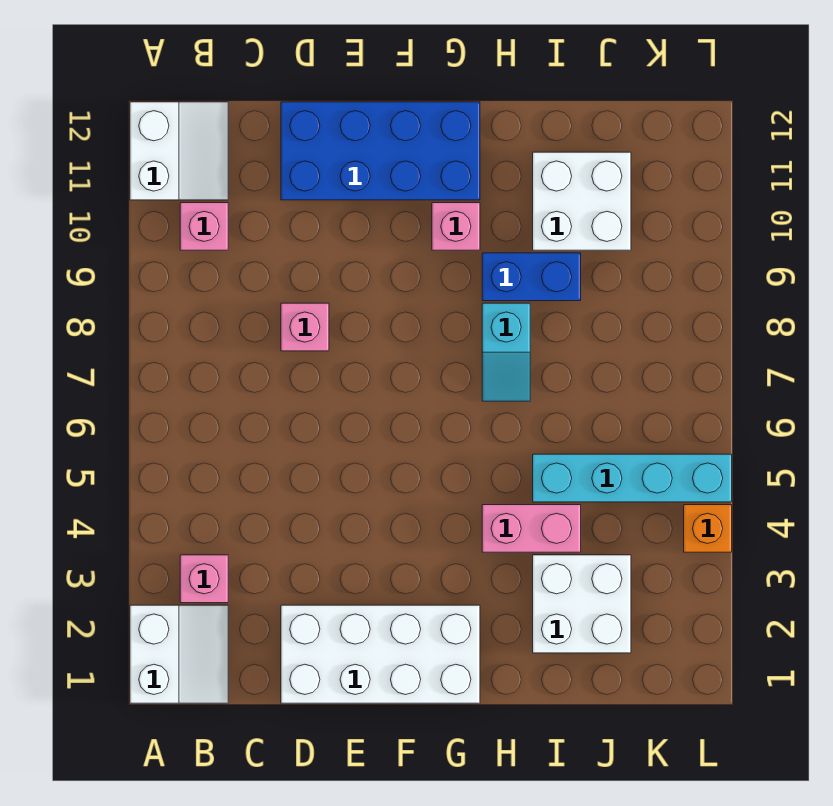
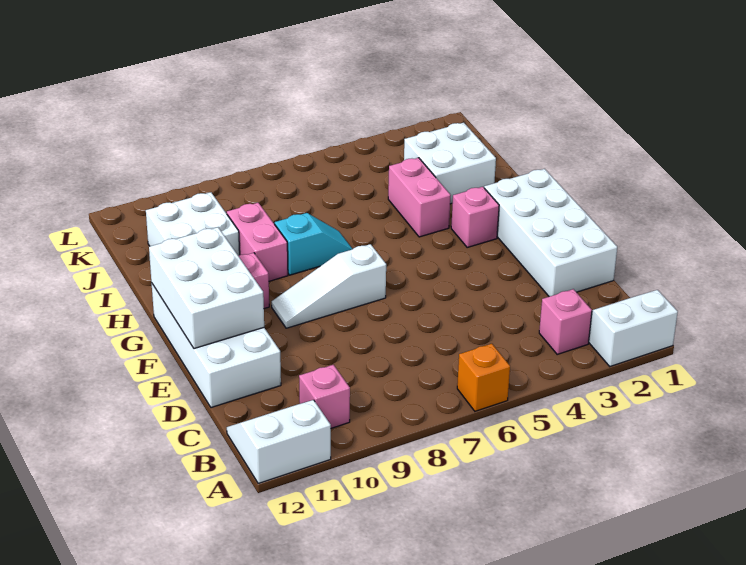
pink 1x1 brick [281,303,329,351] -> pink 1x1 brick moved to [451,187,499,247]
blue 2x4 brick [281,102,480,200] -> white 2x4 brick [152,284,281,408]
none -> white 2x3 brick [149,227,264,349]
none -> white 1x3 slope [272,244,386,328]
blue 1x2 brick [482,253,581,301] -> pink 1x2 brick [227,203,288,281]
cyan 1x4 brick [533,454,732,502] -> none
orange 1x1 brick [684,505,732,552] -> orange 1x1 brick moved to [457,344,510,411]

